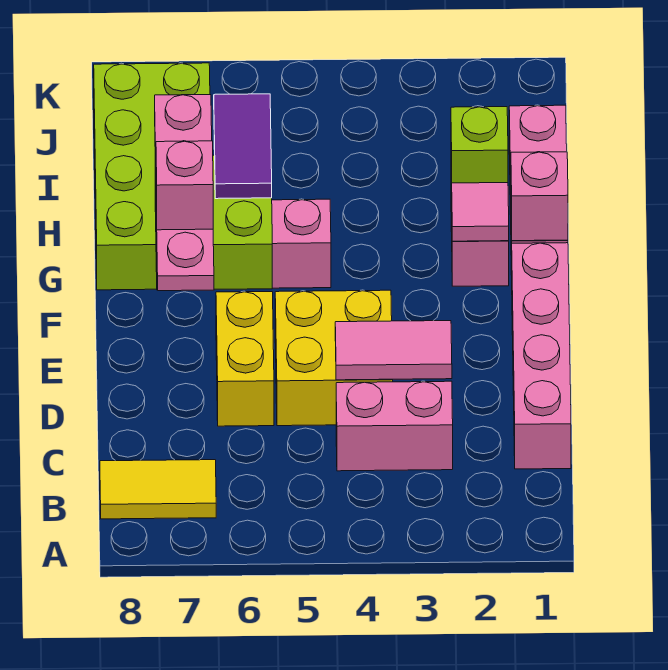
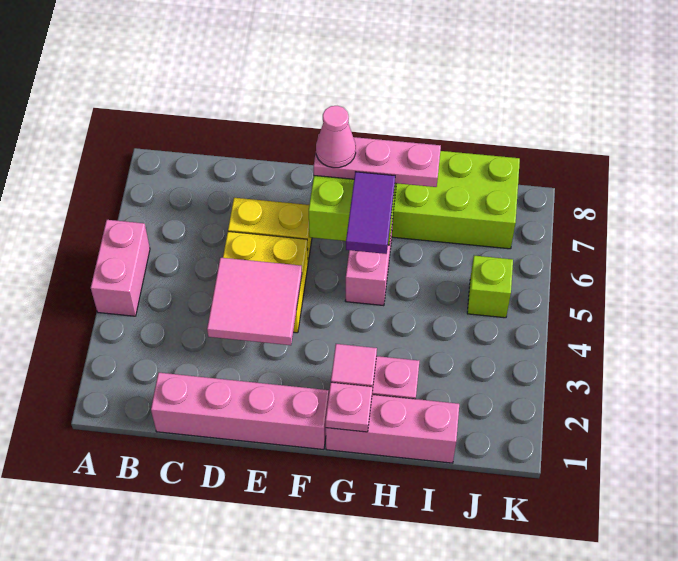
yellow 1x2 tile [100,460,216,519] -> none
pink 1x2 brick [336,381,453,471] -> pink 1x2 brick moved to [91,220,150,316]
pink 1x2 tile [335,321,452,380] -> pink 2x2 tile [207,258,302,345]
pink 1x4 plate [155,95,214,291] -> pink 1x3 plate [314,134,441,187]
pink 1x1 brick [156,141,213,230] -> pink 1x1 cone [316,106,356,168]
pink 1x1 brick [511,152,568,241] -> pink 1x1 plate [326,382,372,432]
purple 1x2 tile [214,94,272,199] -> purple 1x2 tile turned to [346,172,395,254]
lime 1x1 brick [451,107,508,187] -> lime 1x1 brick moved to [467,256,513,318]

